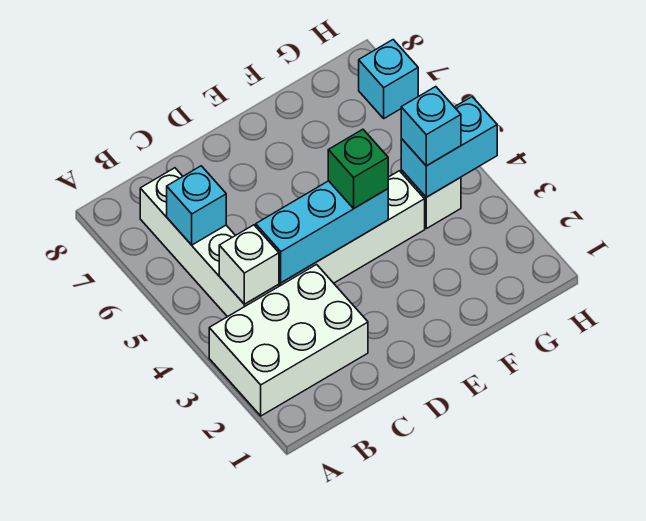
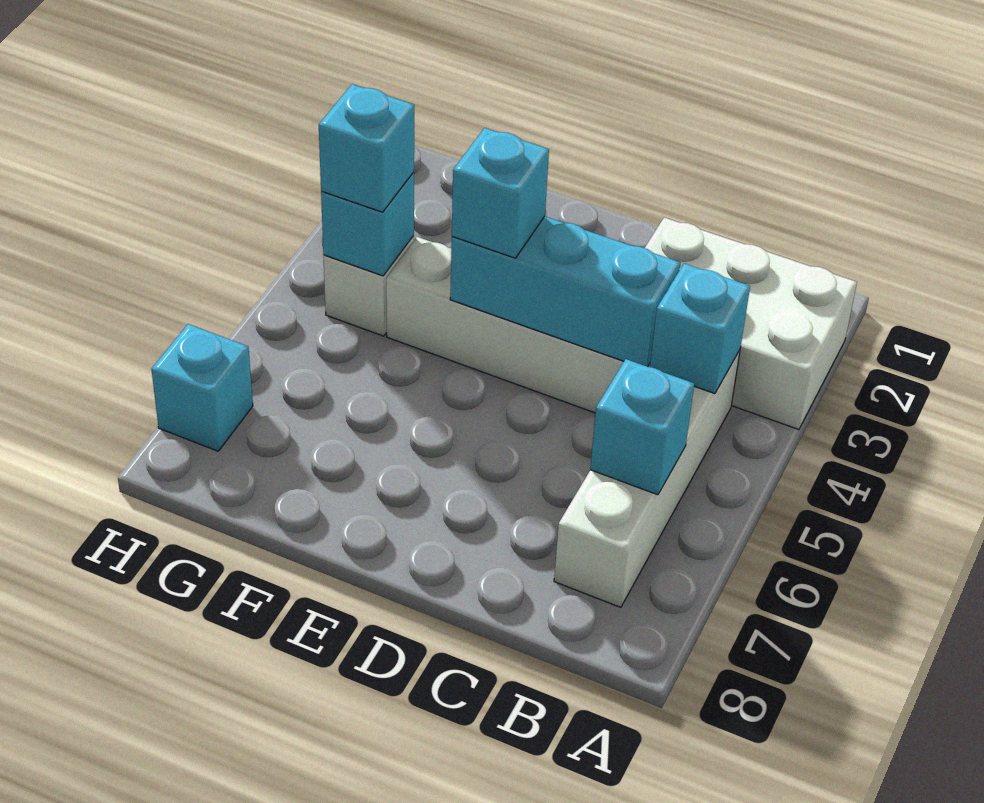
white 1x1 brick [219,225,279,304] -> cyan 1x1 brick [650,264,750,394]
green 1x1 brick [328,129,388,208] -> cyan 1x1 brick [452,128,549,258]
cyan 1x2 brick [401,97,497,197] -> cyan 1x1 brick [321,172,414,276]

